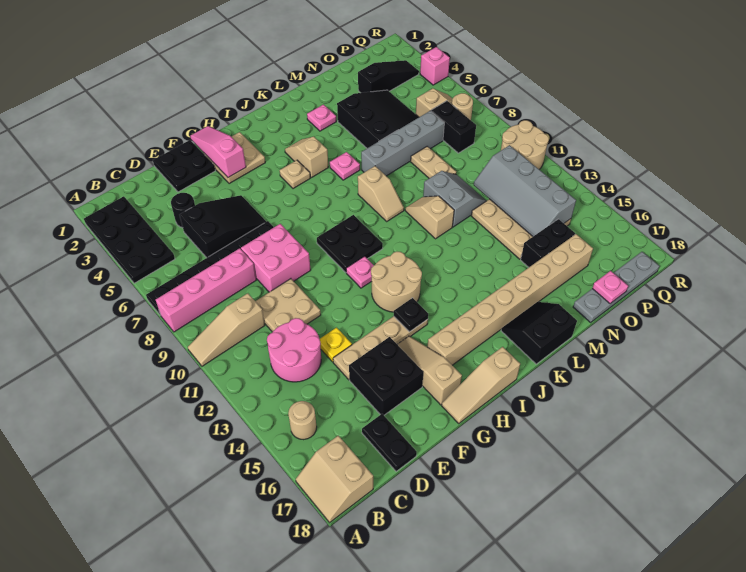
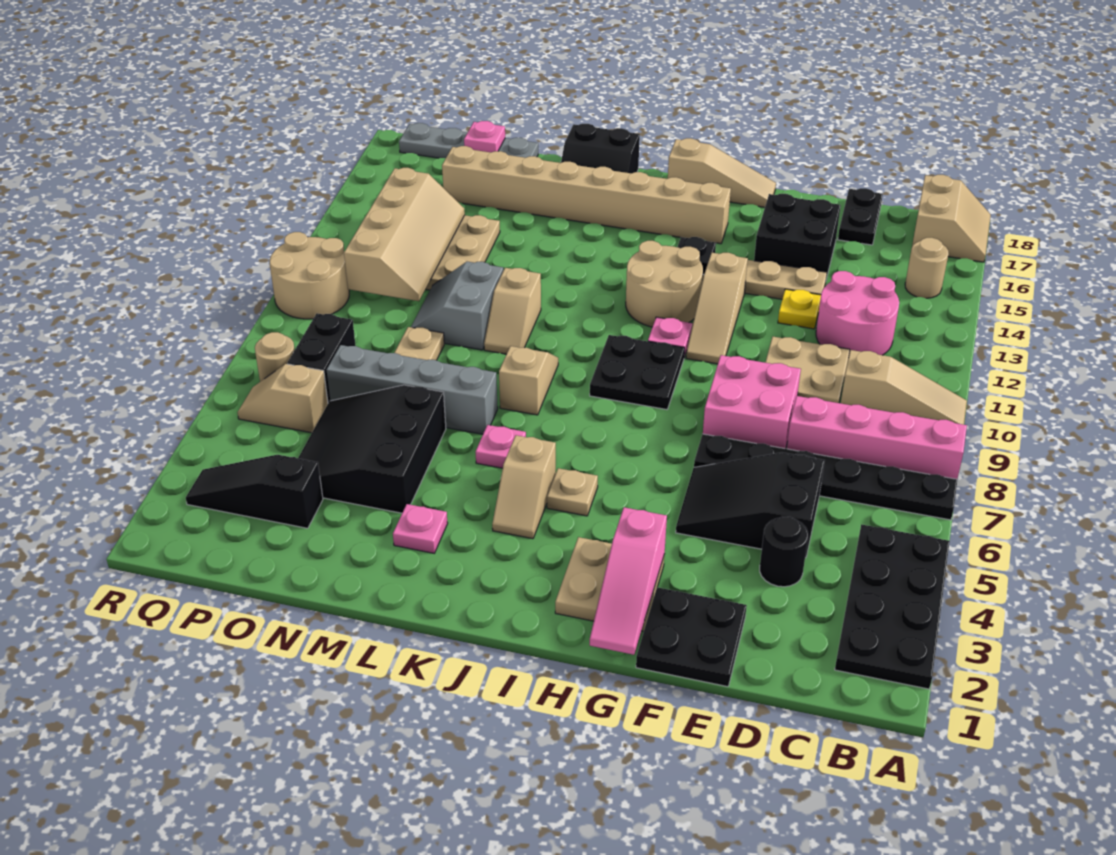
tan 1x3 slope [397,336,462,405] -> tan 1x3 slope moved to [686,252,748,364]
black 1x2 brick [521,219,575,267] -> none
grey 2x4 slope [474,145,576,236] -> tan 2x4 slope [344,168,465,301]
pink 1x1 brick [420,47,450,85] -> none

